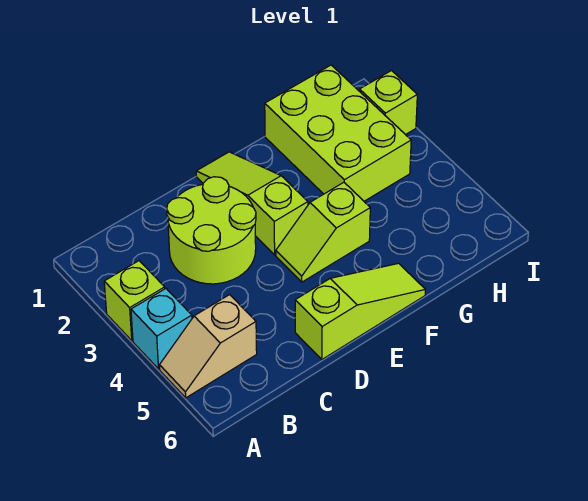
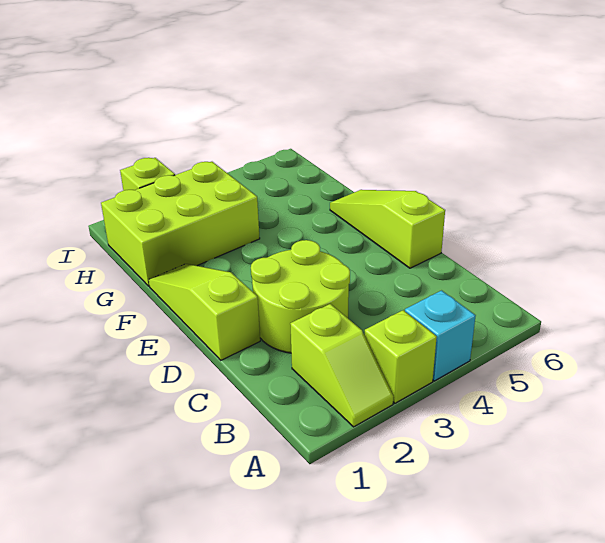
tan 1x2 slope [160,295,257,398] -> none
lime 1x3 slope [196,152,308,255] -> lime 1x3 slope turned to [149,264,260,360]
lime 1x2 slope [276,182,370,282] -> lime 1x2 slope moved to [290,304,393,427]

